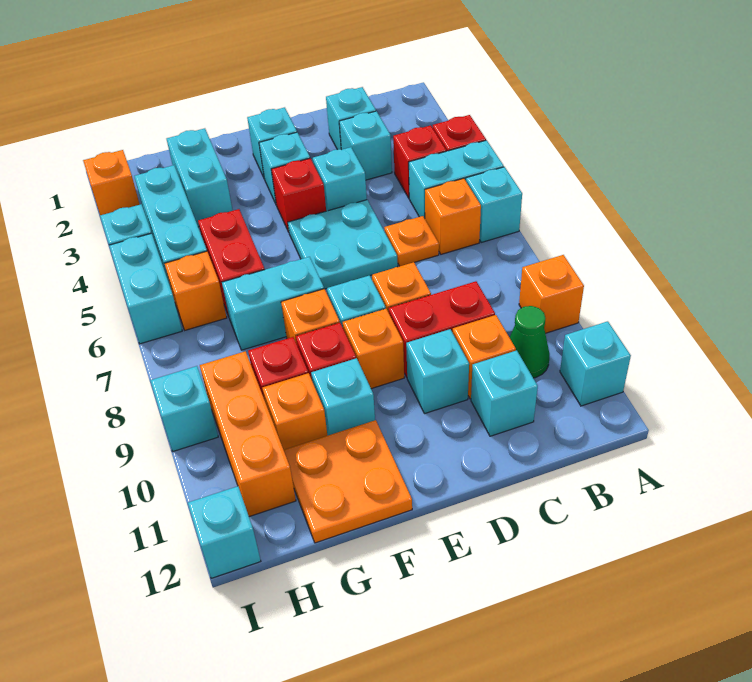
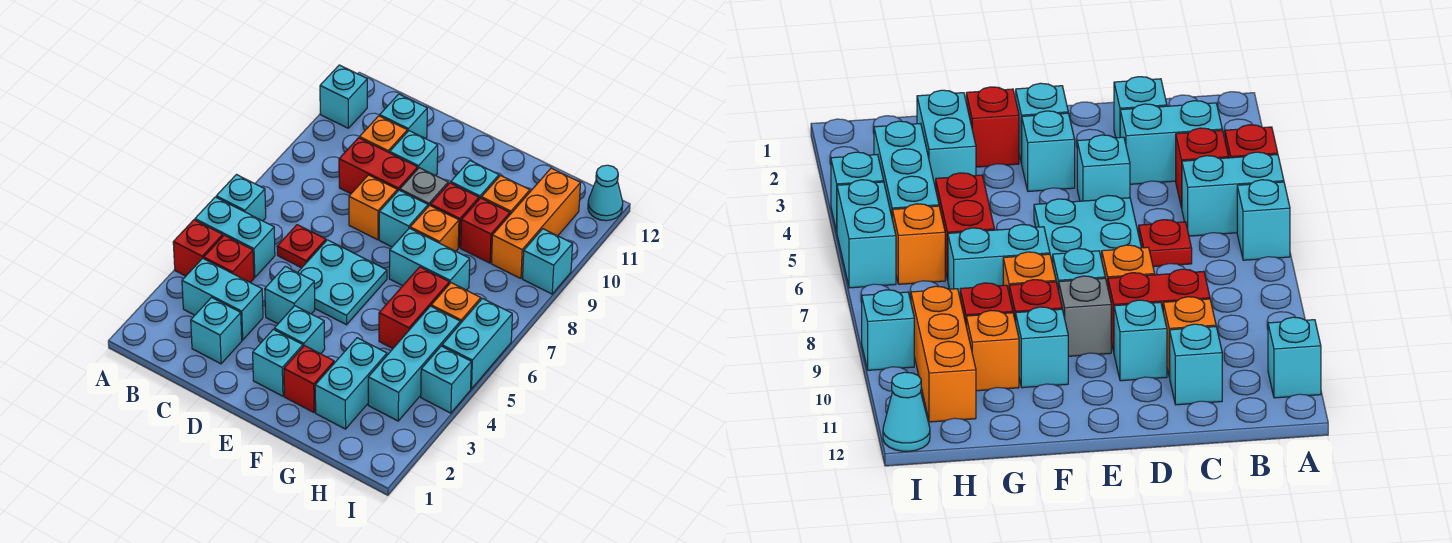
orange 1x1 brick [519,255,584,333] -> none
orange 1x1 brick [425,178,481,254] -> none
green 1x1 cone [510,306,550,378] -> none
cyan 1x1 brick [339,111,392,180] -> cyan 1x2 brick [182,258,263,340]
orange 1x1 plate [384,216,439,266] -> red 1x1 plate [277,225,326,268]
red 1x1 brick [271,158,326,232] -> red 1x1 brick moved to [284,346,334,412]
orange 1x1 brick [343,309,404,389] -> grey 1x1 brick [400,168,448,206]
orange 2x2 plate [284,420,412,543] -> none
orange 1x1 brick [83,150,140,215] -> none
cyan 1x1 brick [188,486,261,578] -> cyan 1x1 cone [588,165,623,221]

